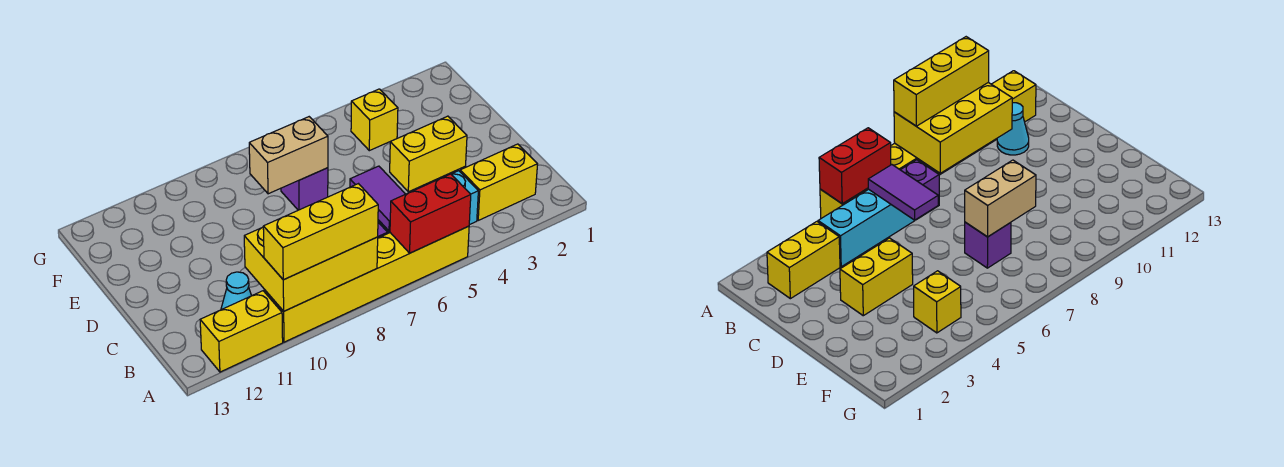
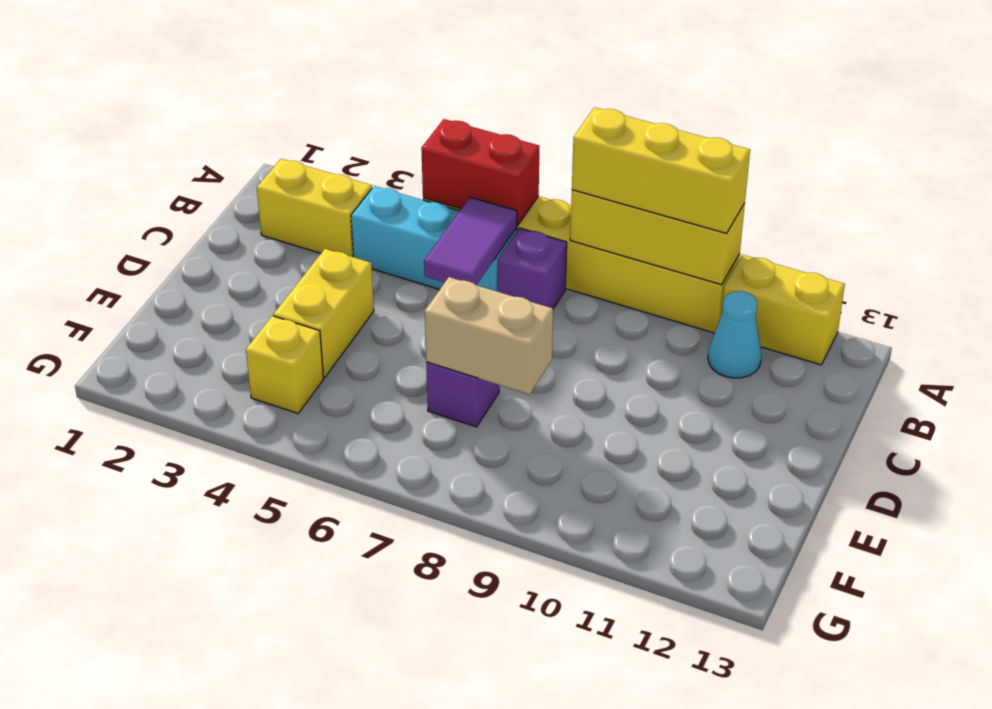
yellow 2x3 brick [244,227,378,311] -> yellow 1x3 brick [570,190,745,285]
yellow 1x2 brick [390,116,467,192] -> yellow 1x2 brick turned to [273,249,374,378]

